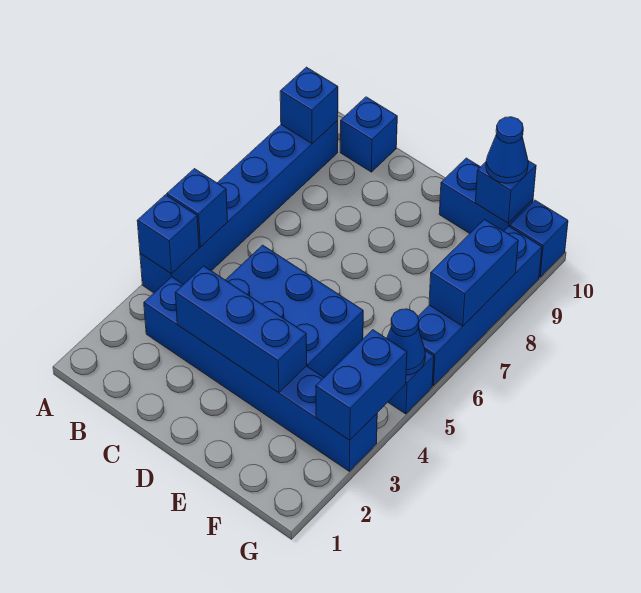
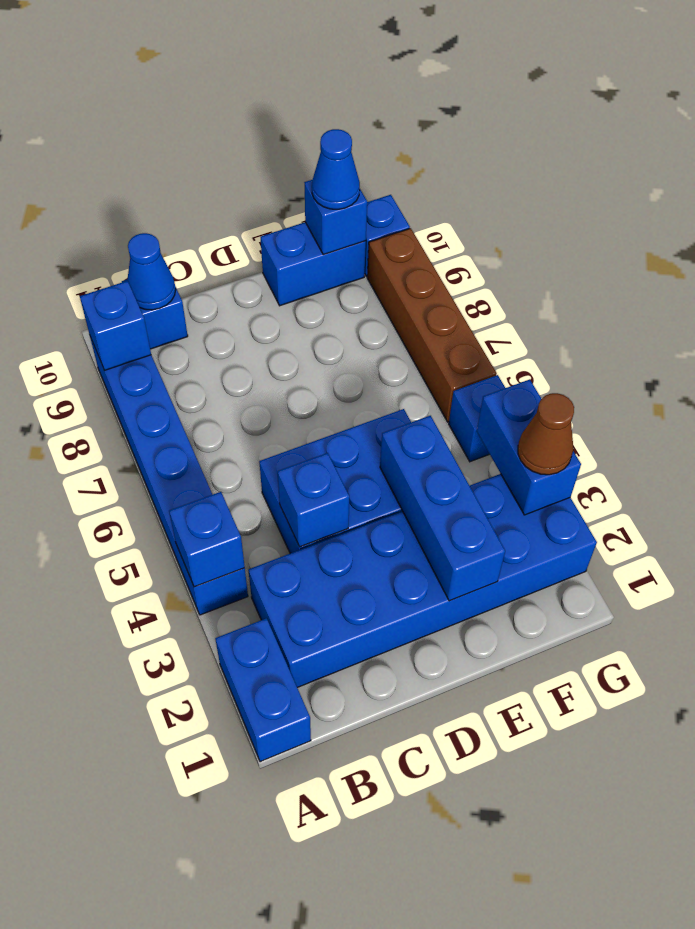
blue 1x1 brick [167,169,228,247] -> blue 1x1 brick moved to [278,453,349,547]
blue 1x6 brick [144,277,377,471] -> blue 2x6 brick [248,474,597,688]
blue 1x3 brick [175,266,307,393] -> blue 1x3 brick turned to [380,416,505,601]
none -> brown 1x1 cone [518,393,574,475]
blue 1x1 cone [387,309,425,375] -> blue 1x1 cone moved to [127,233,176,310]
blue 1x4 brick [418,226,542,386] -> brown 1x4 brick [367,228,497,422]
blue 1x2 brick [429,220,518,326] -> blue 1x2 brick moved to [215,618,311,762]

